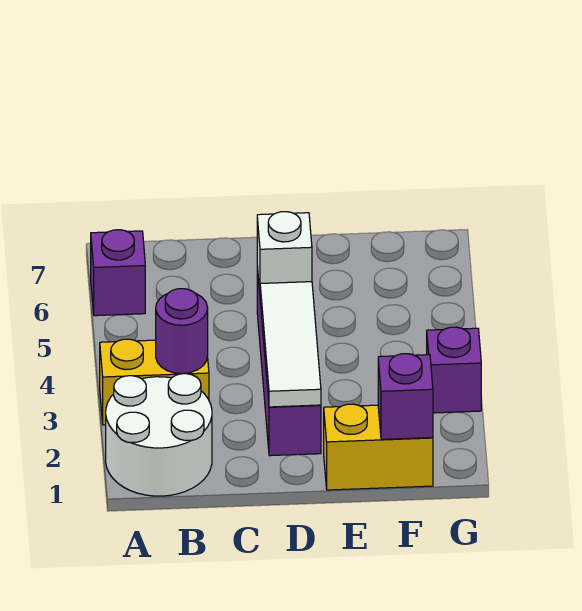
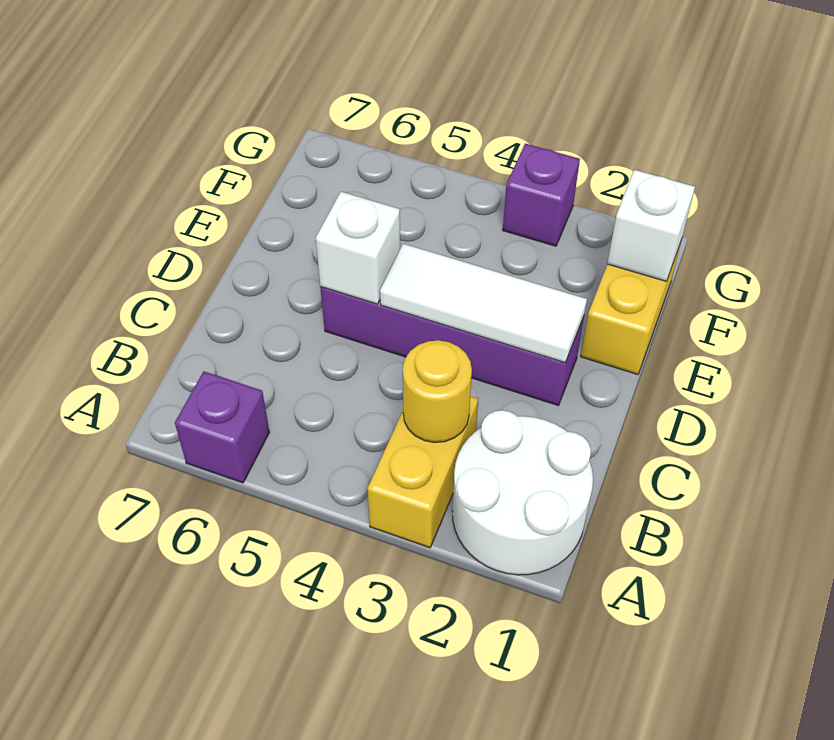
purple 1x1 round brick [156,289,208,374] -> yellow 1x1 round brick [403,340,472,442]
purple 1x1 brick [378,354,433,439] -> white 1x1 brick [607,170,695,281]

